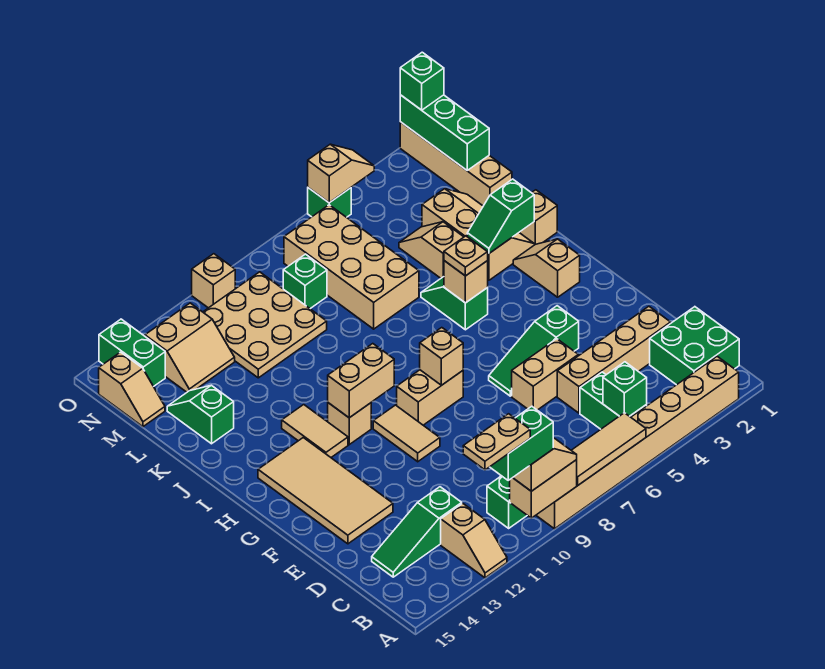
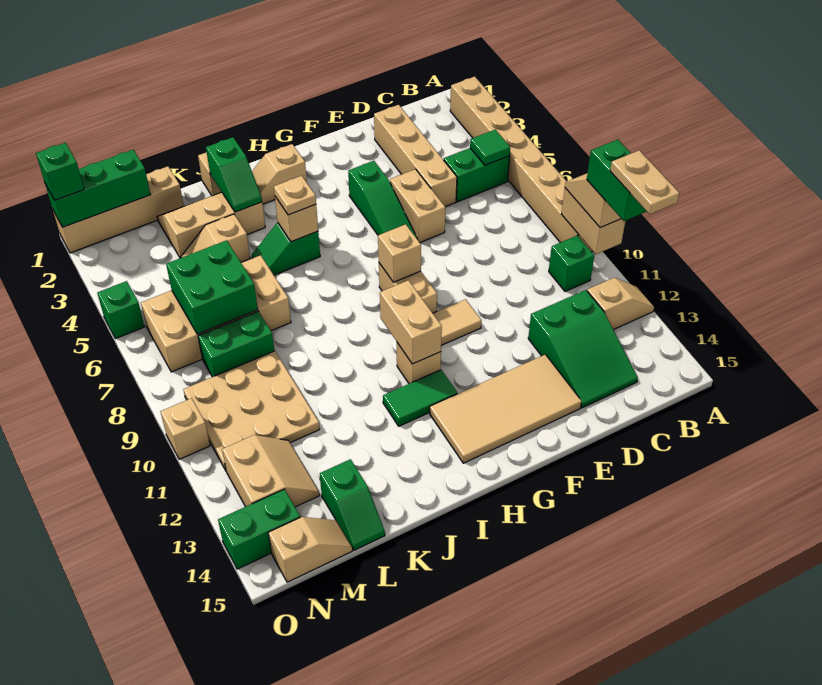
tan 1x3 tile [571,413,646,485] -> none
green 2x2 brick [650,307,739,385] -> green 2x2 brick moved to [166,240,258,334]
green 1x1 brick [603,362,647,416] -> green 1x1 tile [470,130,510,165]
green 1x3 slope [372,487,462,577] -> green 2x3 slope [528,290,638,408]
tan 1x2 tile [282,405,348,457] -> green 1x2 tile [383,370,457,426]
green 1x2 slope [167,385,234,444] -> green 1x2 slope turned to [320,459,385,550]
green 1x1 brick [283,254,327,309] -> green 1x2 brick [198,311,274,377]
tan 1x2 slope [308,144,374,203] -> none

